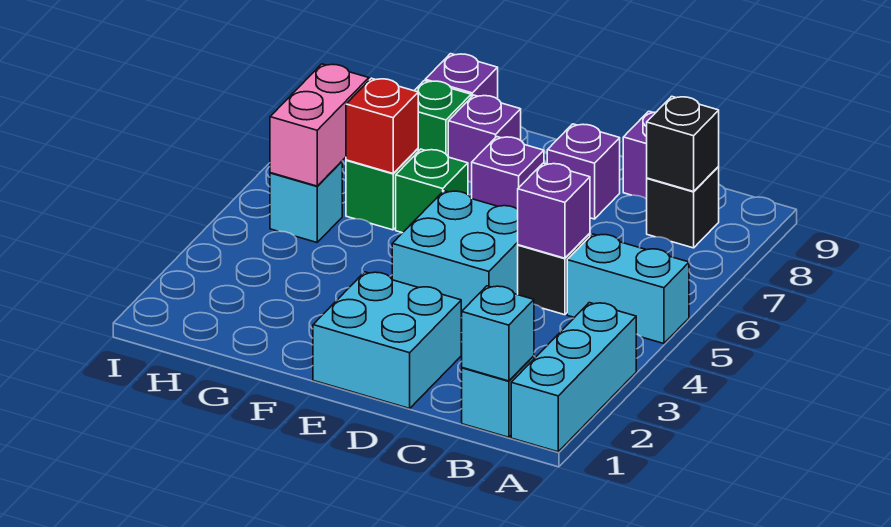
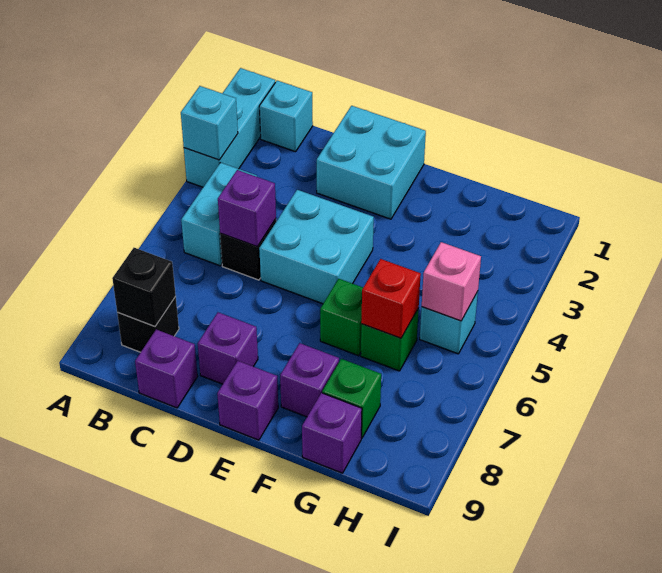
cyan 1x2 brick [567,234,689,344] -> cyan 1x2 brick turned to [181,163,257,266]
cyan 1x1 brick [461,286,534,381] -> cyan 1x1 brick moved to [181,86,238,160]
purple 1x1 brick [472,137,544,209] -> purple 1x1 brick moved to [217,361,278,440]
pink 1x2 brick [270,64,369,186] -> pink 1x1 brick [422,242,481,321]

